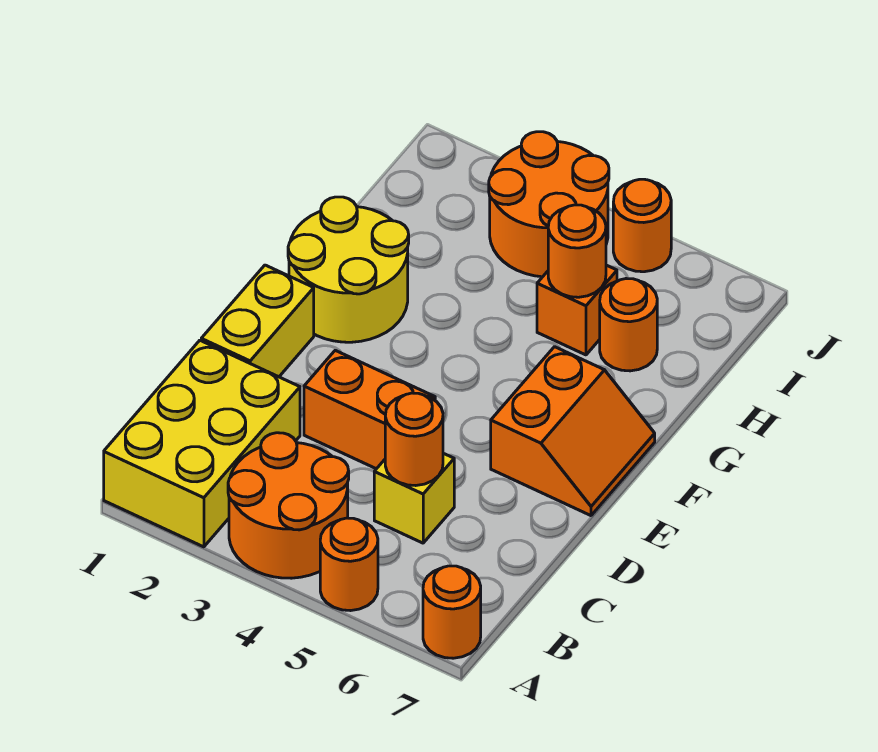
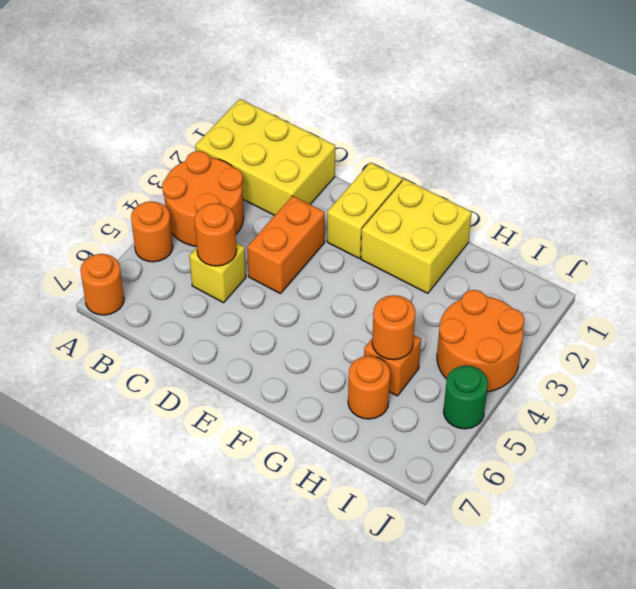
yellow 1x2 brick [201,265,314,377] -> yellow 1x2 brick turned to [327,162,402,258]
orange 2x2 slope [491,347,655,516] -> none
yellow 2x2 round brick [288,197,409,342] -> yellow 2x2 brick [361,179,472,293]
orange 1x1 round brick [613,179,671,272] -> green 1x1 round brick [443,365,488,429]

